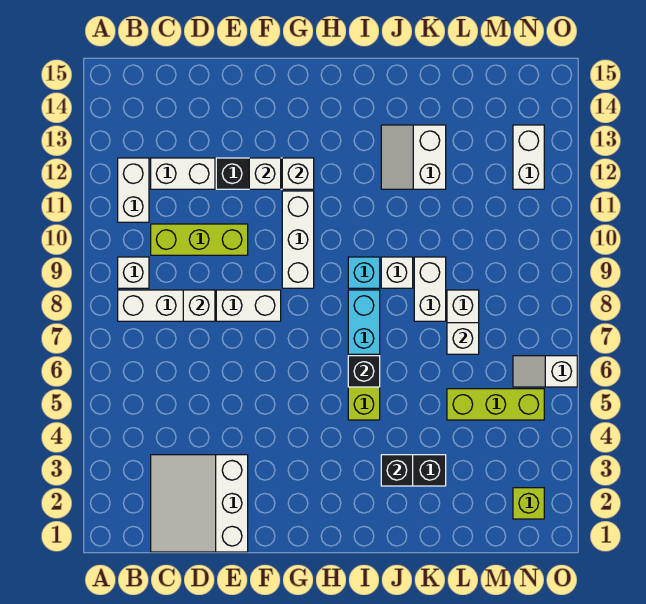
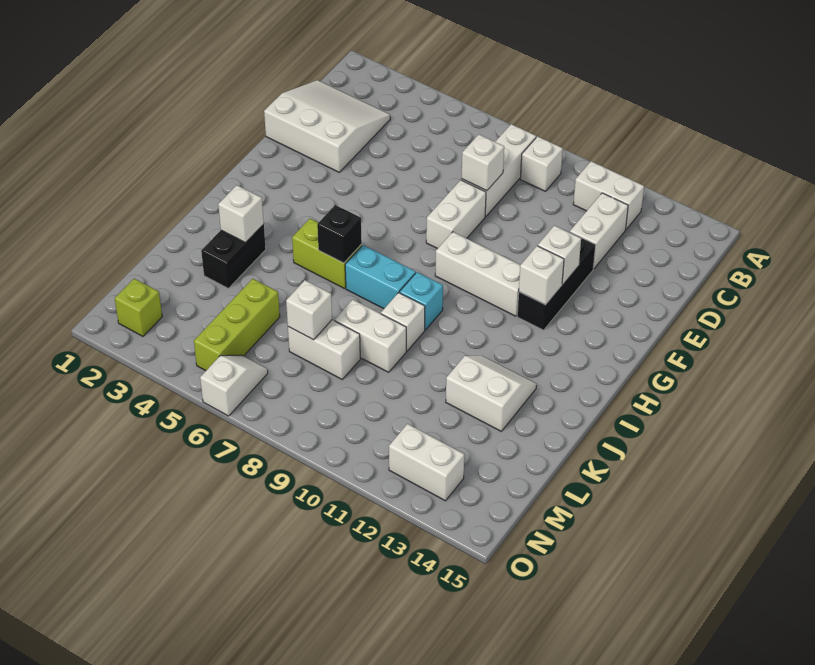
lime 1x3 brick [151,224,248,255] -> none
black 1x1 brick [381,455,413,486] -> white 1x1 brick [218,185,264,243]

